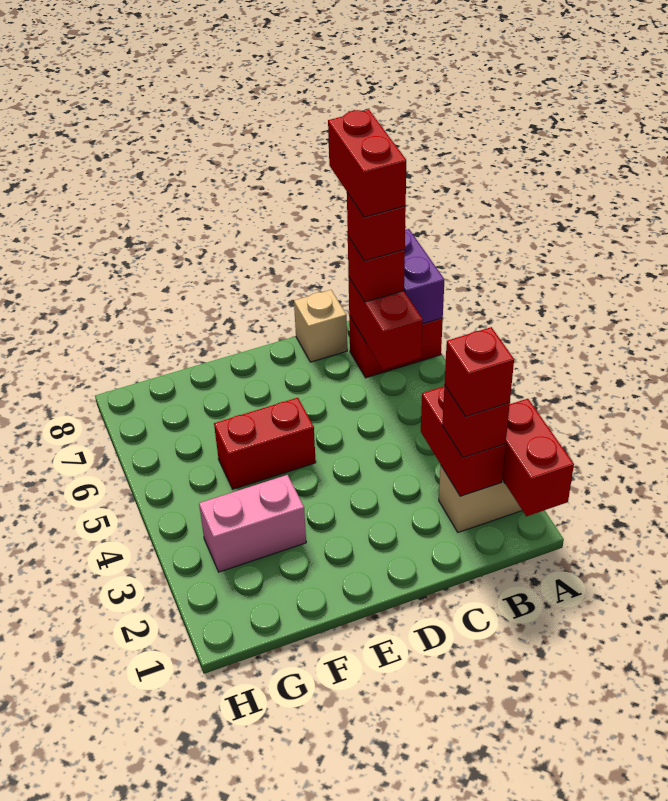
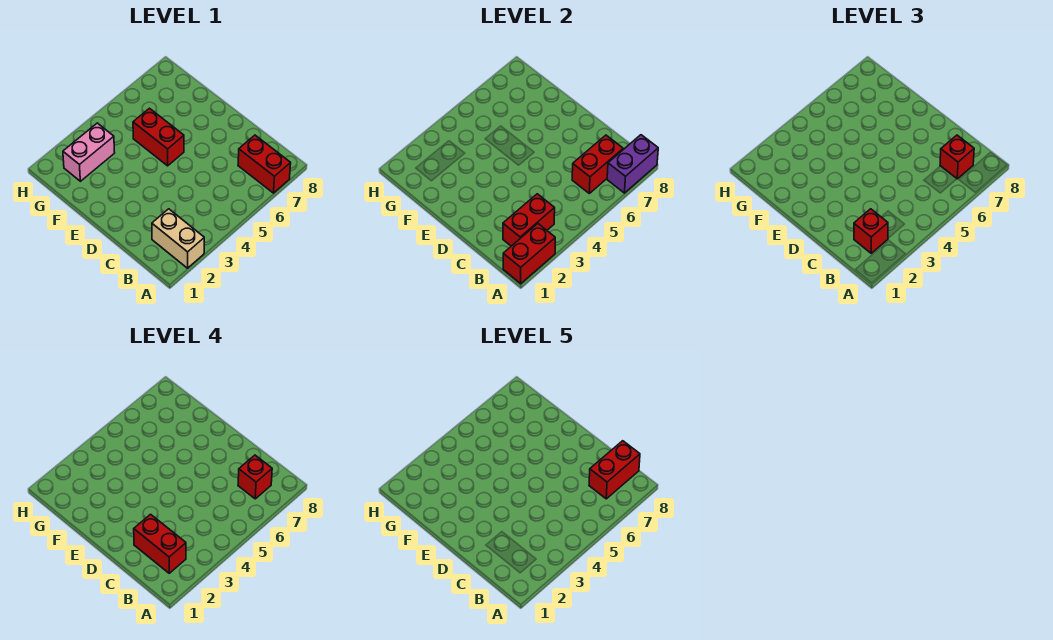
red 1x1 brick [445,327,514,416] -> red 1x2 brick [134,514,186,573]
tan 1x1 brick [294,290,347,362] -> none
pink 1x2 brick [199,475,306,572] -> pink 1x2 brick turned to [63,123,115,181]

